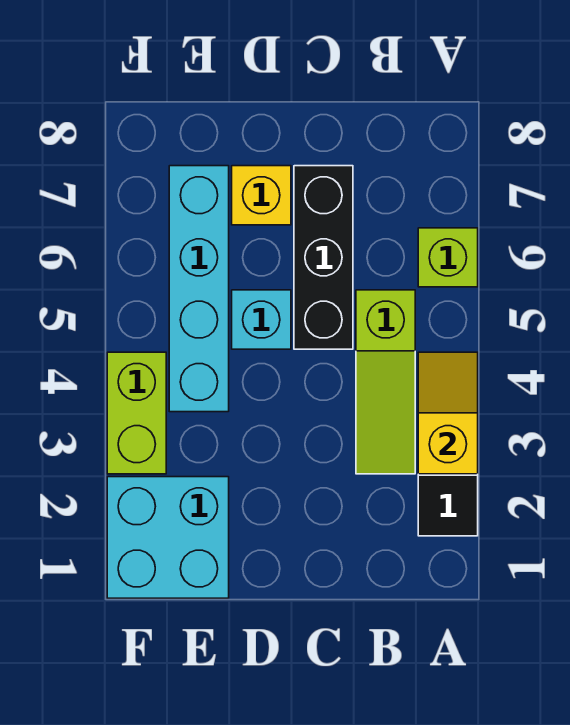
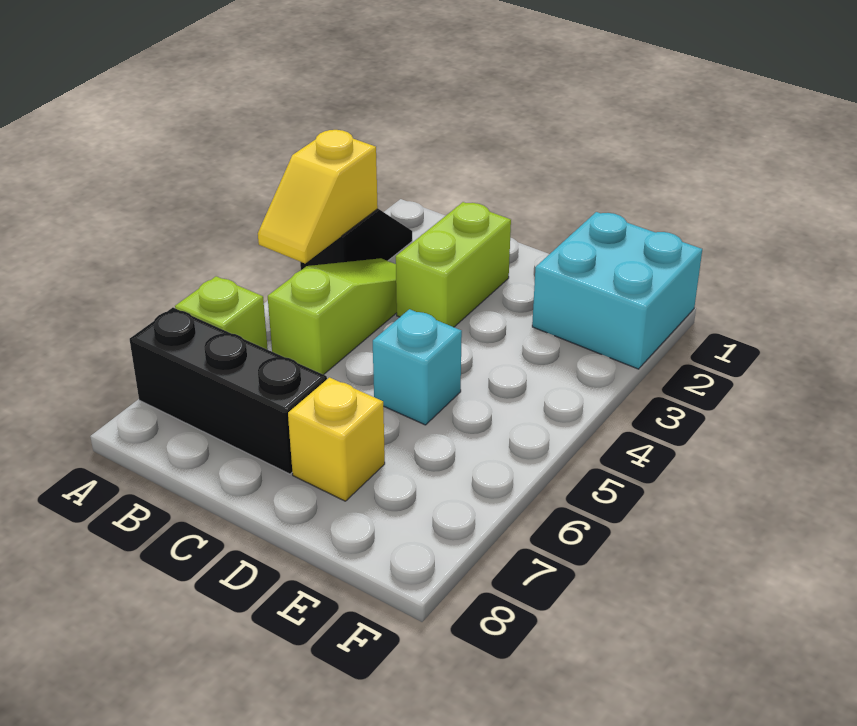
black 1x3 brick [294,166,353,349] -> black 1x3 brick turned to [130,308,327,474]
cyan 1x4 brick [169,166,229,412] -> none
lime 1x2 brick [107,352,166,474] -> lime 1x2 brick moved to [396,202,511,327]

